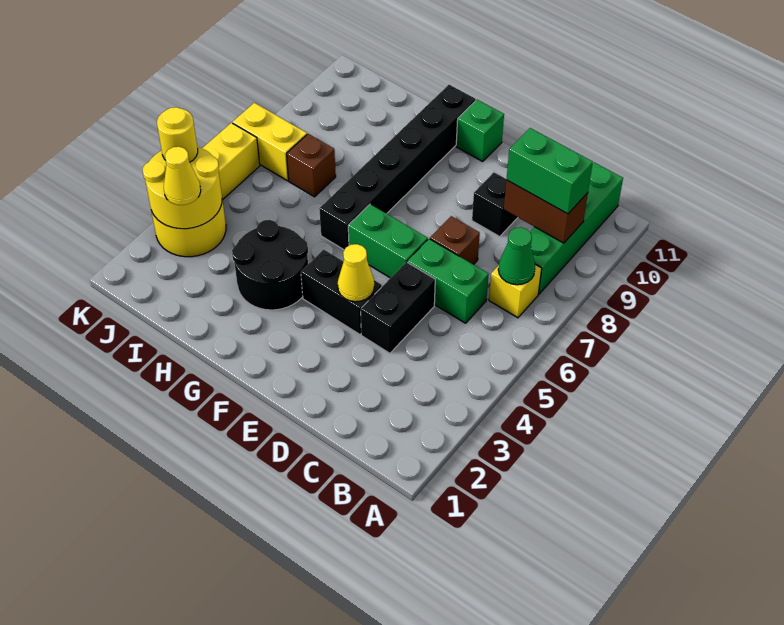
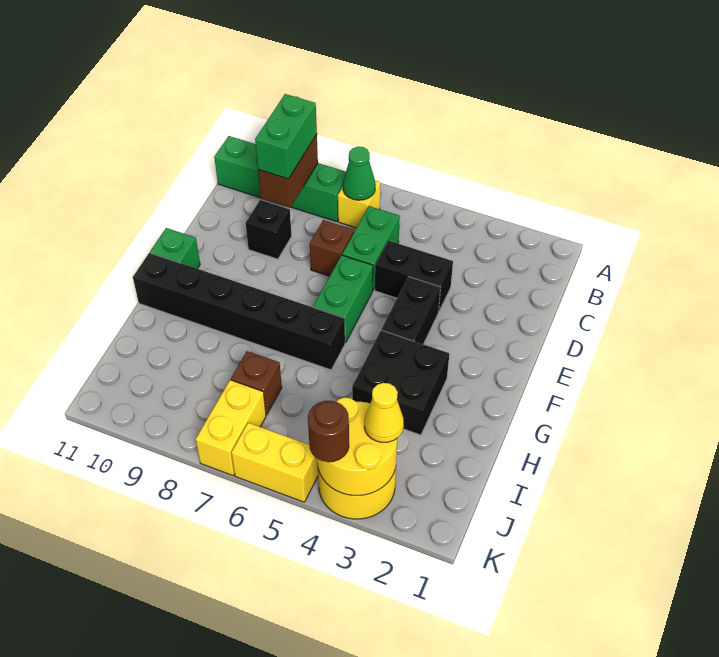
yellow 1x1 cone [338,244,374,302] -> none
black 2x2 round brick [232,220,308,310] -> black 2x2 brick [352,330,449,435]
yellow 1x1 round brick [157,107,198,162] -> brown 1x1 round brick [308,401,349,462]

